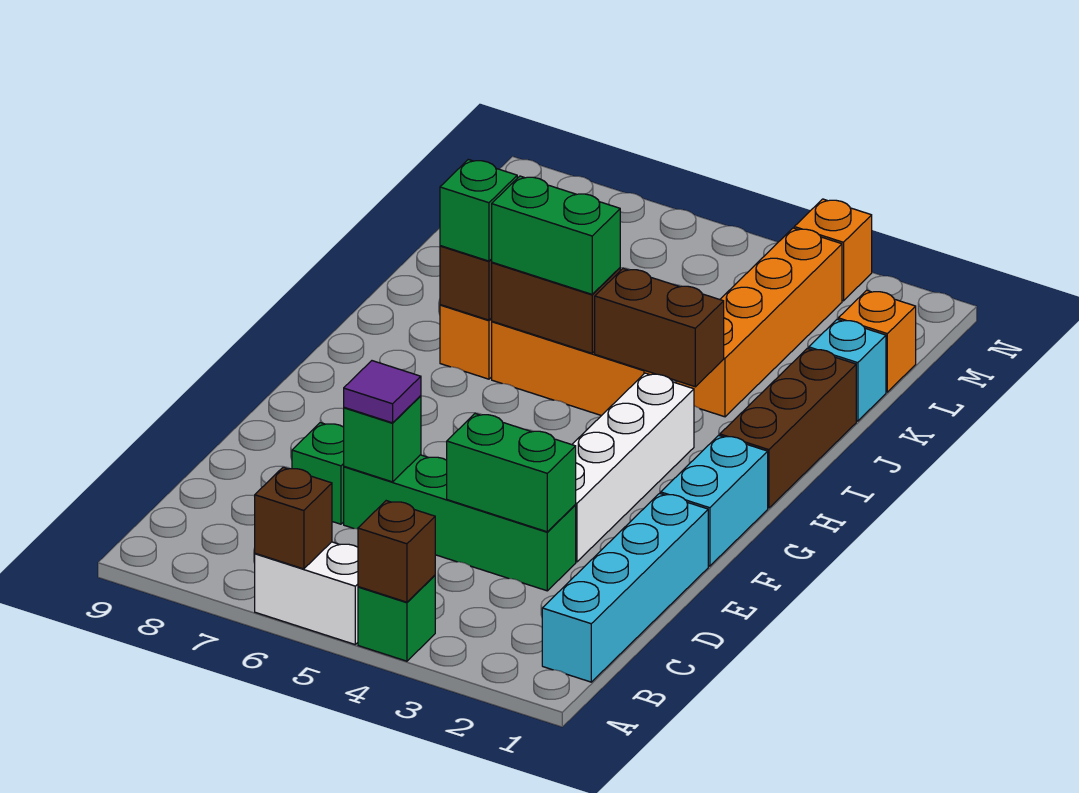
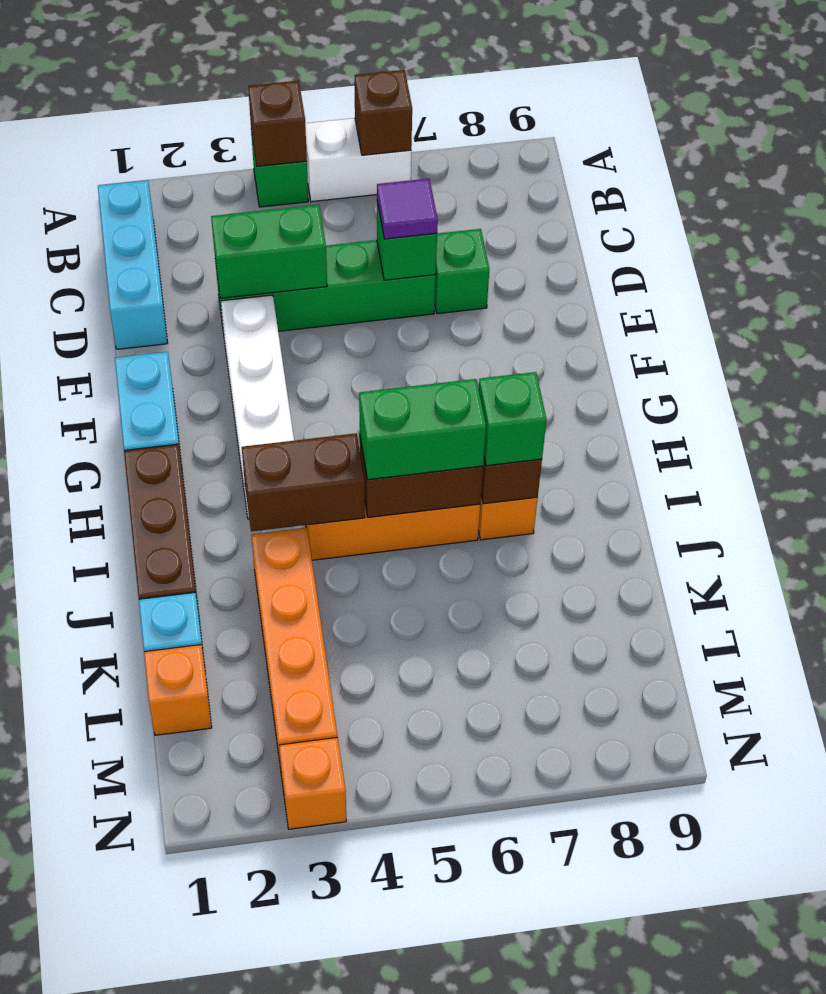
cyan 1x4 brick [542,493,708,682] -> cyan 1x3 brick [98,180,168,349]

